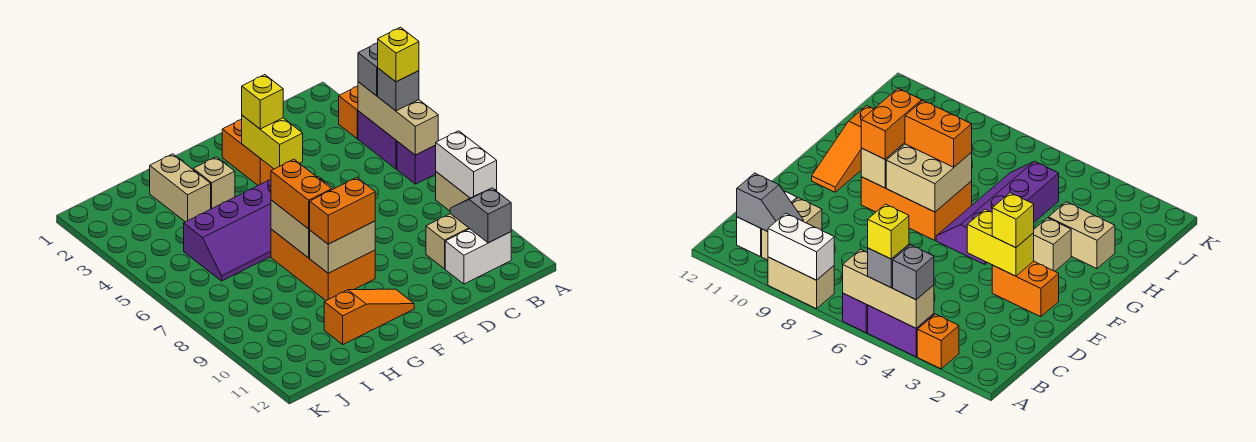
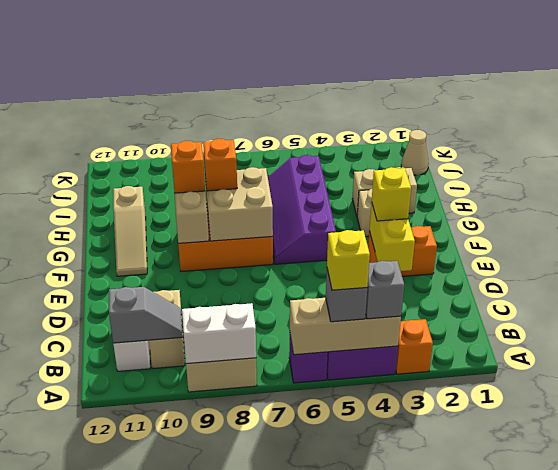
yellow 1x2 brick [241,115,303,169] -> yellow 1x2 brick turned to [369,202,415,271]
orange 1x2 brick [310,178,375,244] -> orange 1x1 brick [171,141,205,193]
orange 1x3 slope [324,289,414,344] -> tan 1x3 slope [113,186,147,276]
orange 1x2 brick [271,159,332,229] -> orange 1x1 brick [203,139,237,191]
none -> tan 1x1 cone [401,130,429,175]

